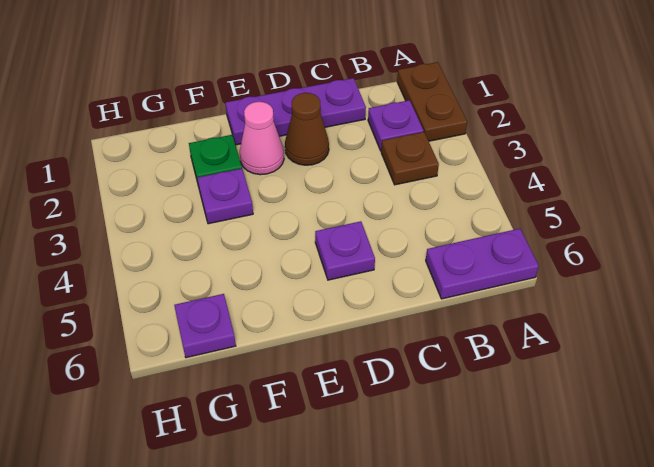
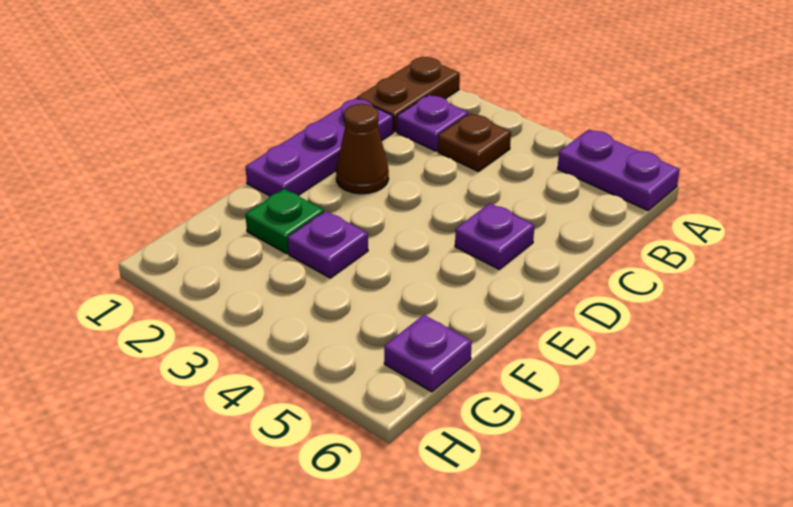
brown 1x2 plate [397,62,467,141] -> brown 1x2 plate turned to [357,56,460,132]
purple 1x2 plate [426,229,539,299] -> purple 1x2 plate turned to [558,129,680,210]
pink 1x1 cone [240,102,284,175] -> none

